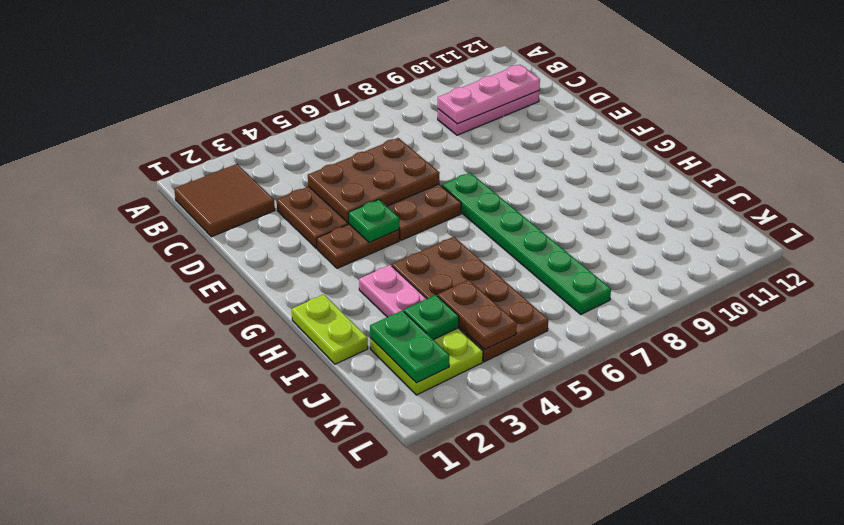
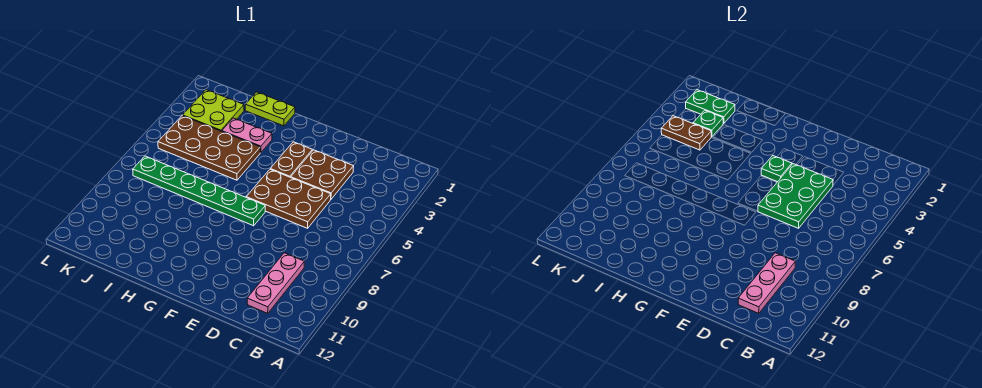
brown 2x2 tile [174,164,275,237] -> none
brown 2x3 plate [308,138,440,223] -> green 2x3 plate [758,164,833,228]

